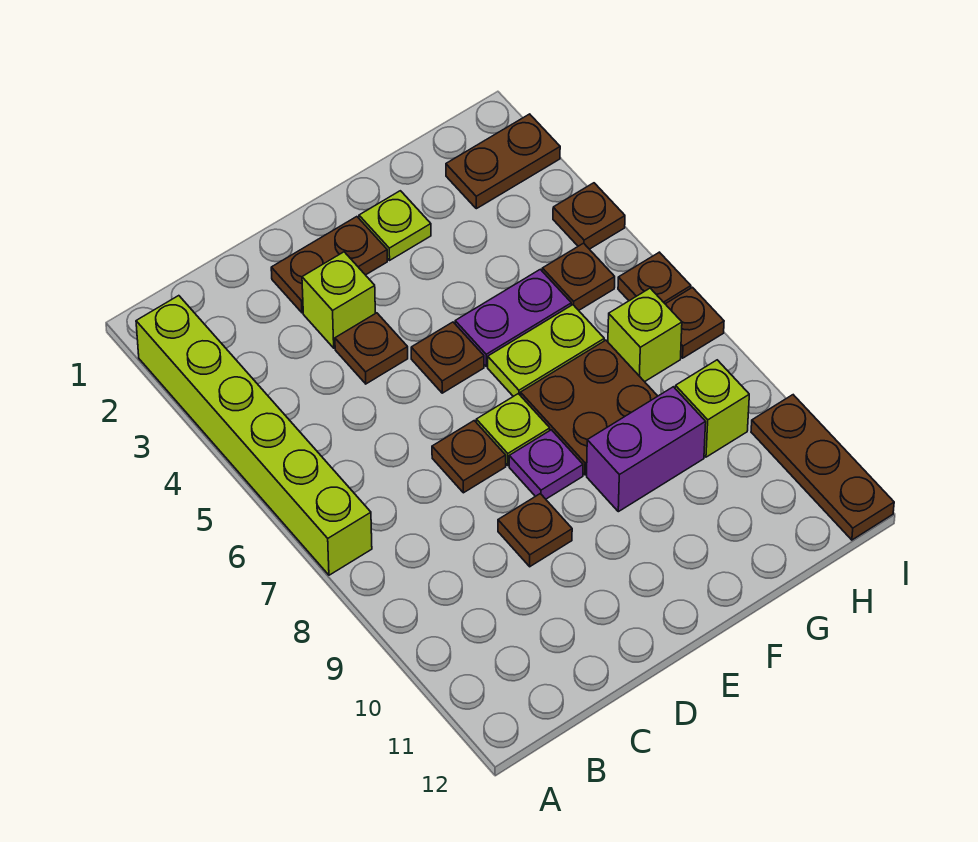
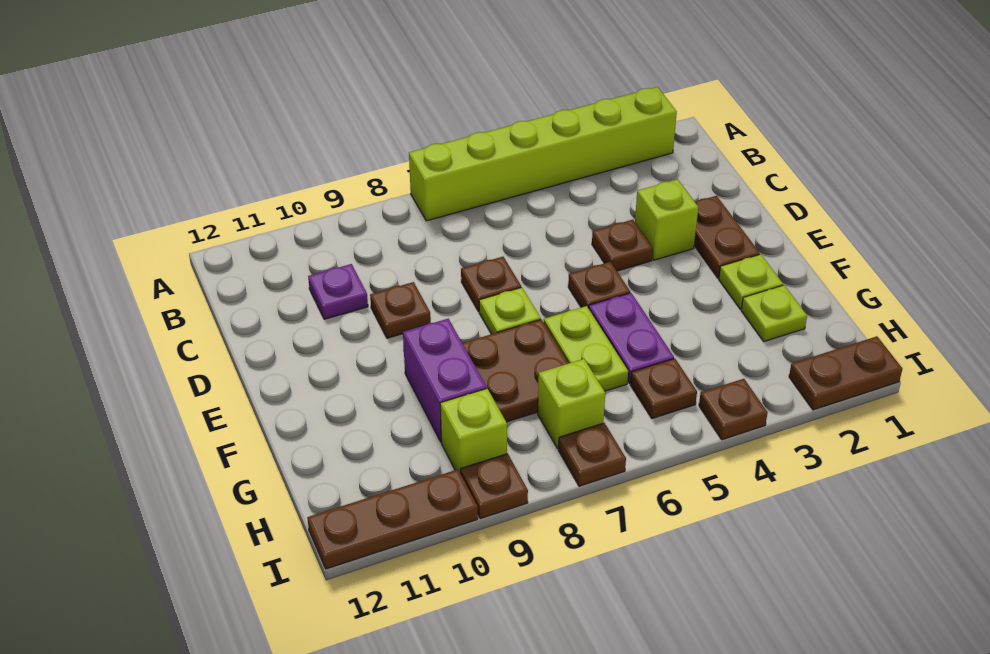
purple 1x1 plate [509,430,583,499] -> purple 1x1 plate moved to [308,264,368,319]
none -> lime 1x1 plate [741,285,807,341]
brown 1x2 plate [446,114,560,209] -> brown 1x2 plate turned to [789,336,902,410]
brown 1x1 plate [618,252,691,304] -> brown 1x1 plate moved to [461,454,528,519]

